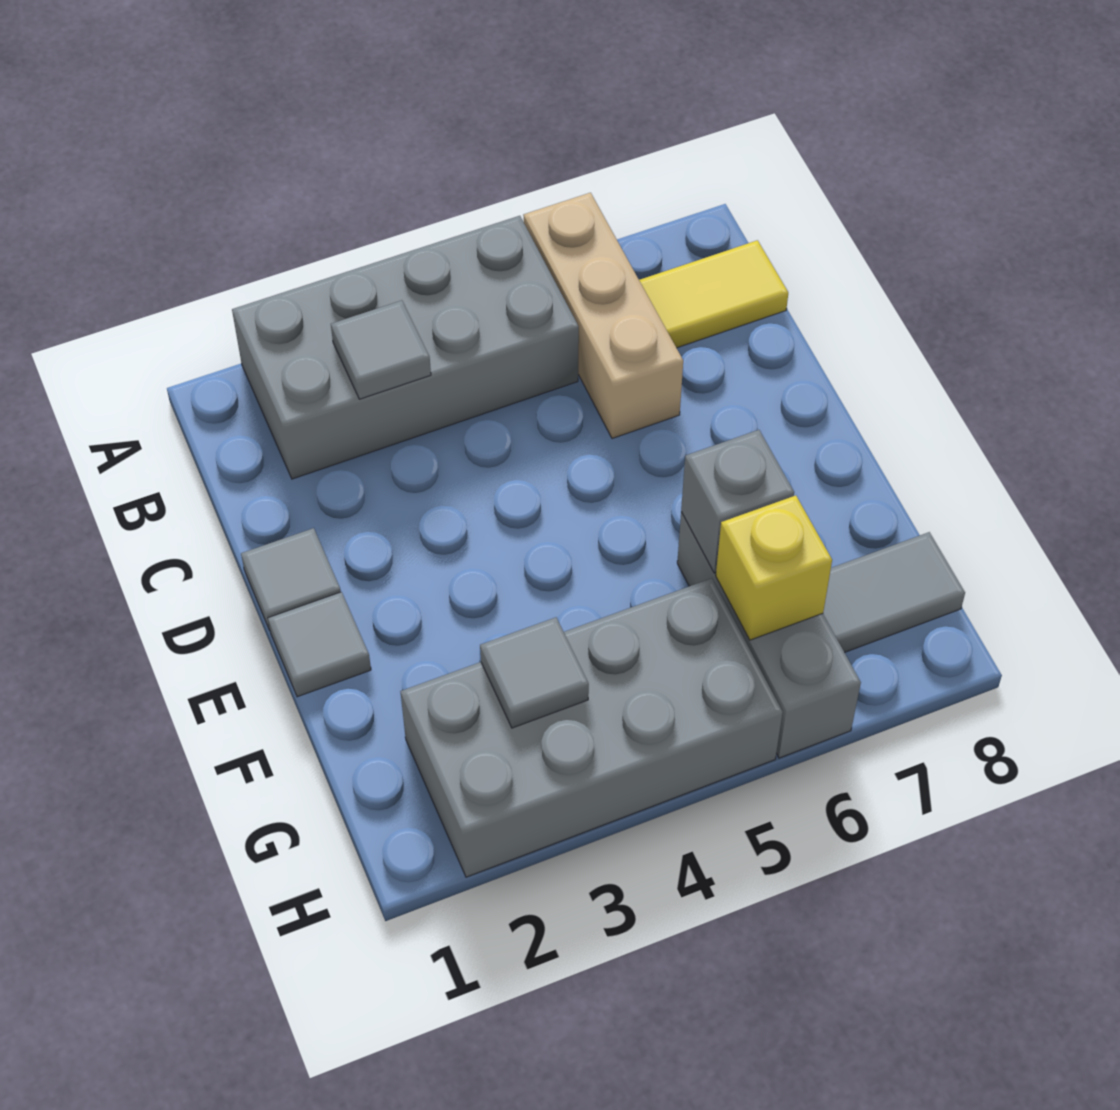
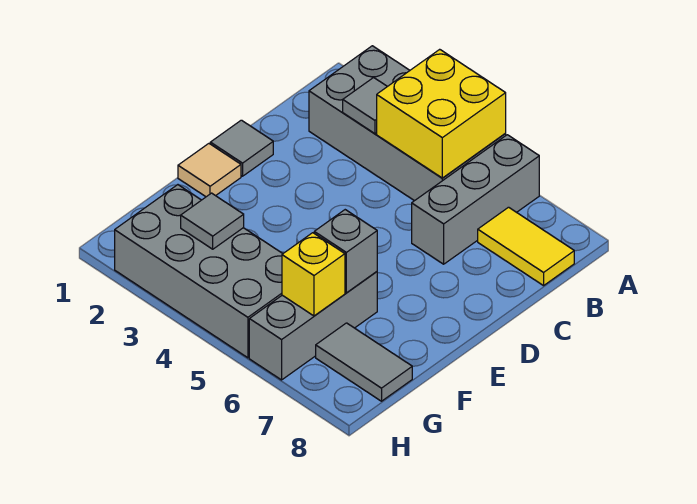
none -> yellow 2x2 brick [377,49,506,178]
tan 1x3 brick [523,193,683,438] -> grey 1x3 brick [412,135,539,264]
grey 1x1 tile [268,592,371,697] -> tan 1x1 tile [178,144,241,197]

